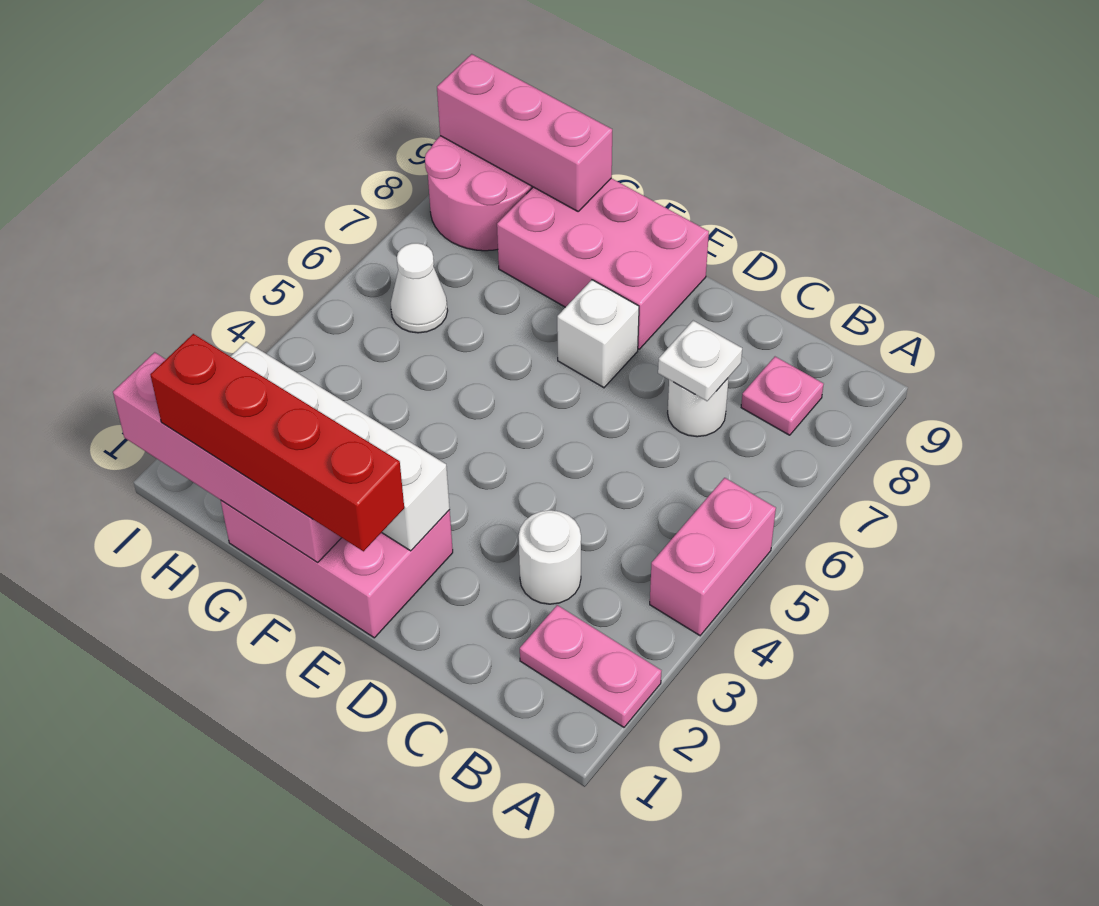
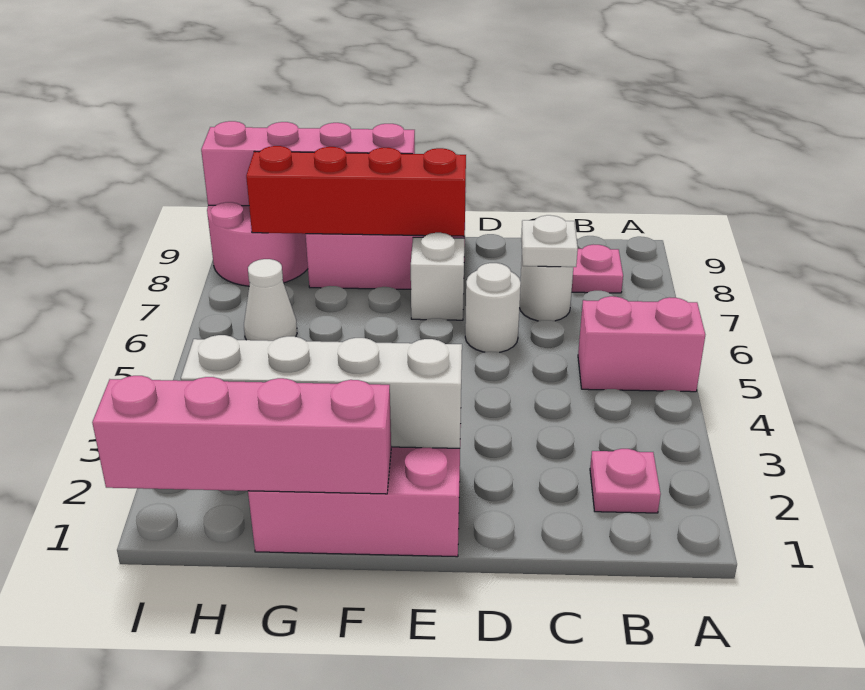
pink 1x2 plate [520,605,661,727] -> pink 1x1 plate [590,449,661,513]
pink 1x2 brick [650,478,776,635] -> pink 1x2 brick turned to [578,296,705,392]
white 1x1 round brick [519,510,581,604] -> white 1x1 round brick moved to [465,263,521,352]
red 1x4 brick [150,334,404,551] -> red 1x4 brick moved to [246,146,466,236]
pink 1x3 brick [437,54,612,211] -> pink 1x4 brick [201,121,415,206]

